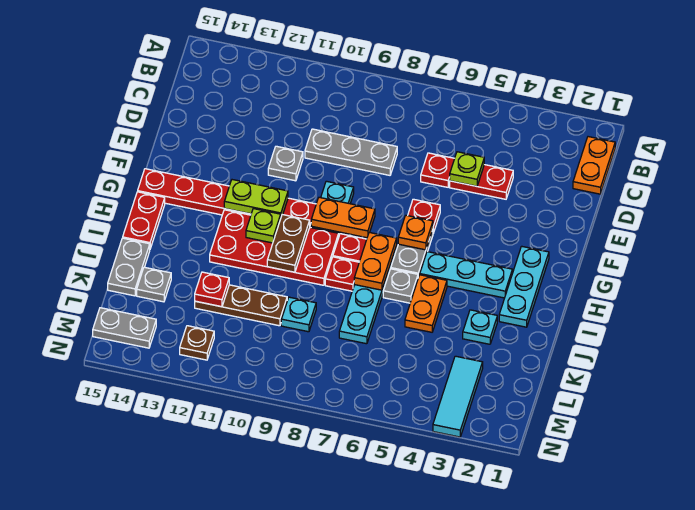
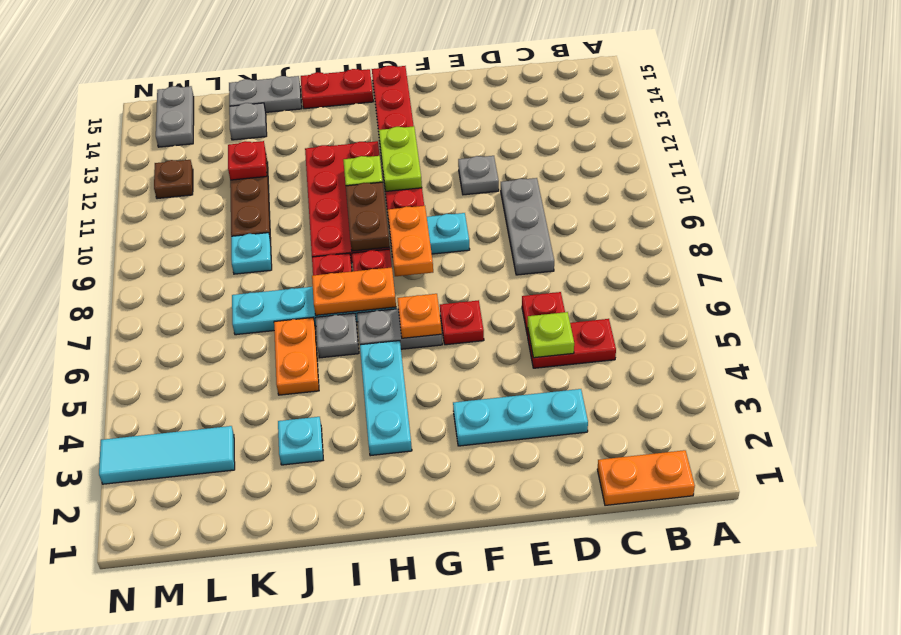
red 1x2 plate [450,165,513,199] -> red 1x2 plate turned to [528,319,616,368]
cyan 1x3 plate [499,246,549,327] -> cyan 1x3 plate moved to [453,389,588,446]
brown 1x2 plate [267,215,310,272] -> brown 1x2 plate turned to [346,182,390,251]
orange 1x2 plate [405,275,447,332] -> orange 1x2 plate turned to [274,318,319,395]

